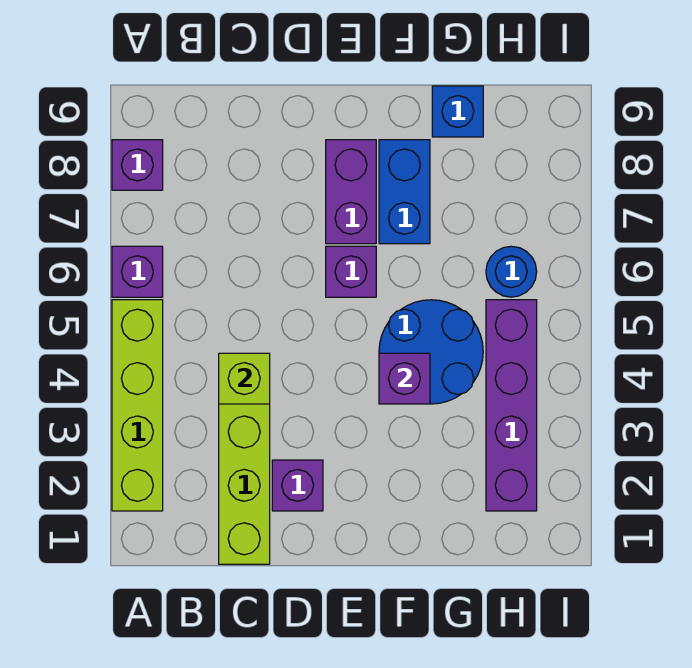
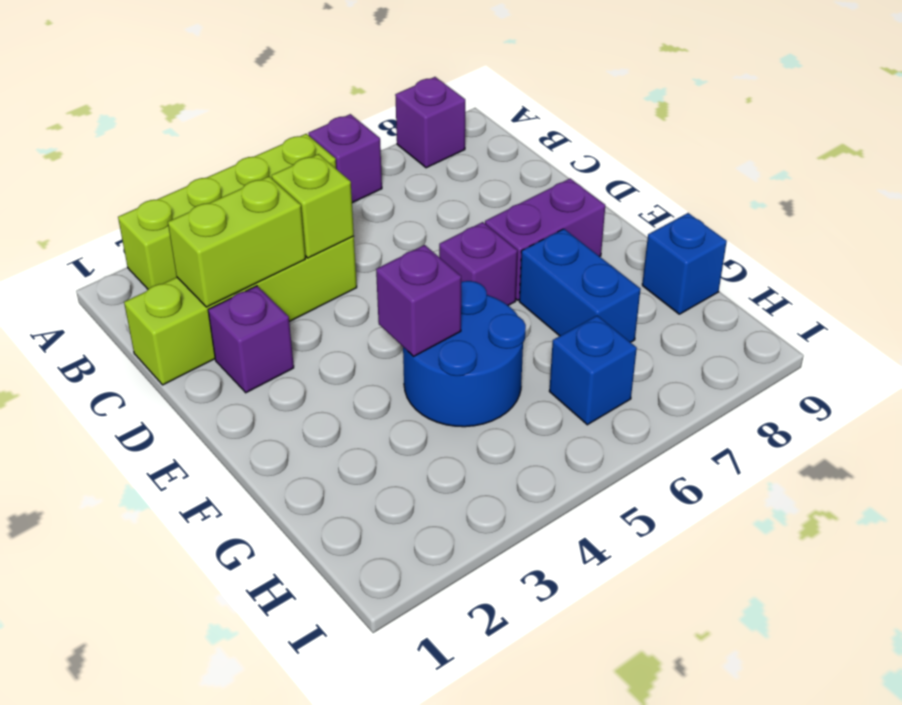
none -> lime 1x2 brick [168,176,305,307]
blue 1x2 brick [379,140,430,244] -> blue 1x2 brick turned to [519,229,640,342]
purple 1x4 brick [486,300,537,511] -> none
blue 1x1 round brick [486,246,537,297] -> blue 1x1 brick [549,316,637,425]

